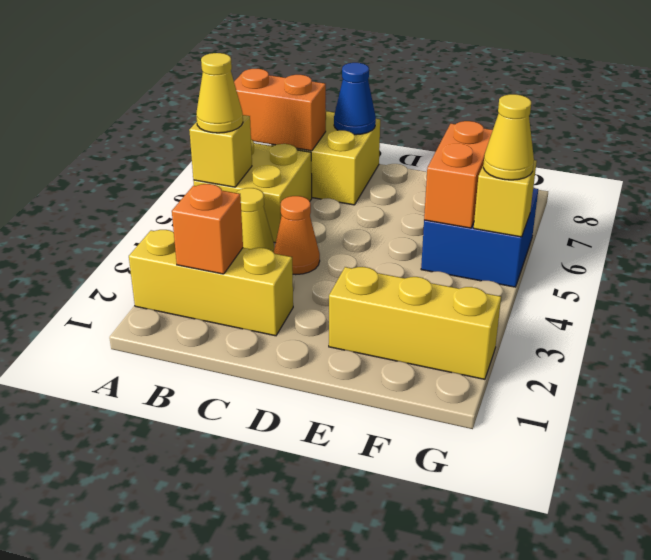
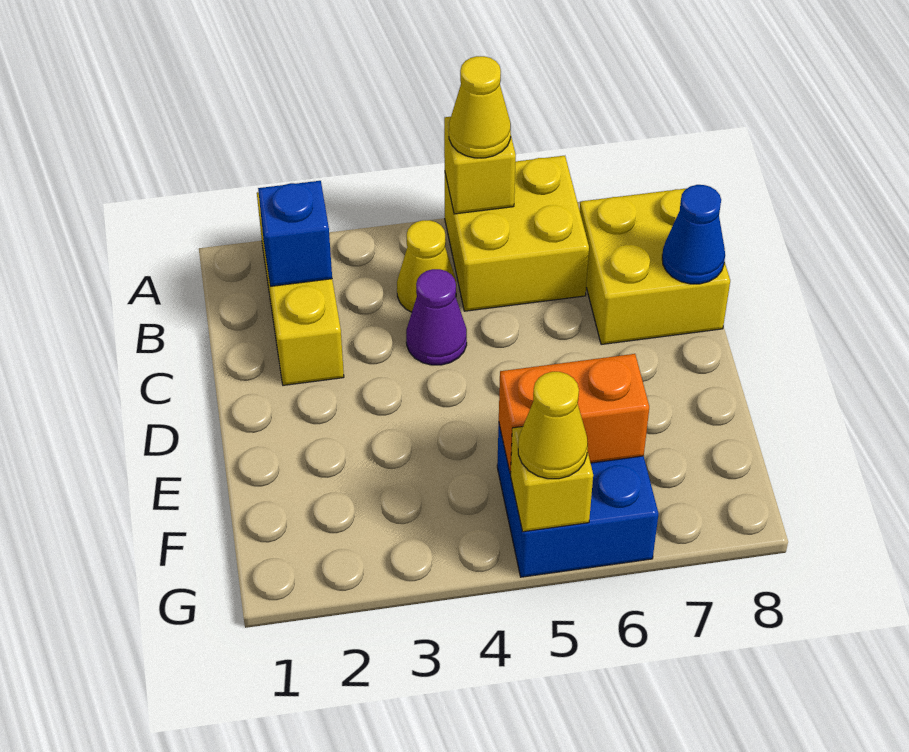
orange 1x2 brick [234,69,326,151] -> none
orange 1x1 brick [172,184,243,274] -> blue 1x1 brick [258,181,332,286]
orange 1x1 cone [274,196,320,275] -> purple 1x1 cone [406,269,467,365]
yellow 1x3 brick [329,267,501,379] -> none

